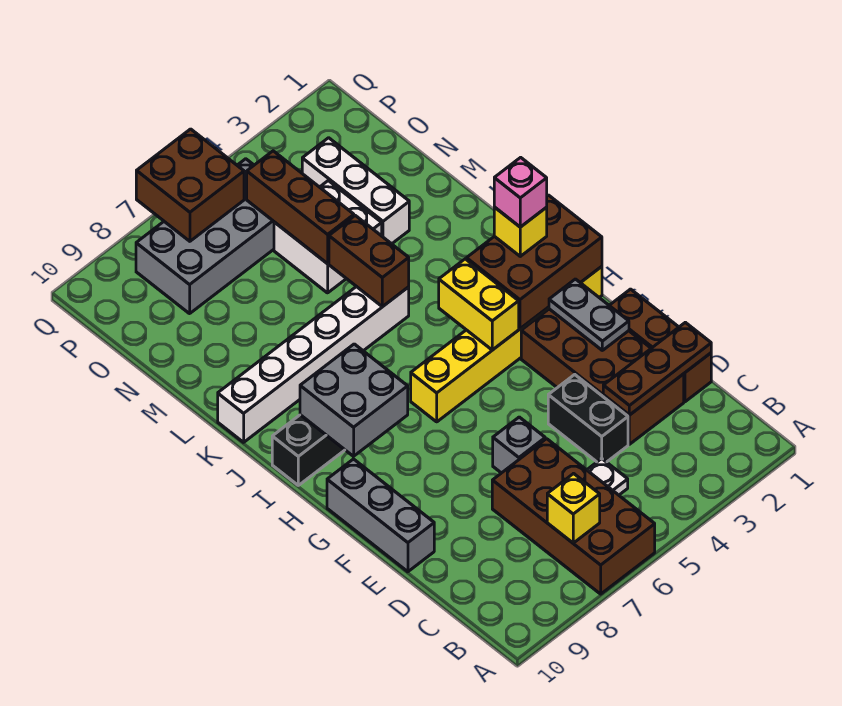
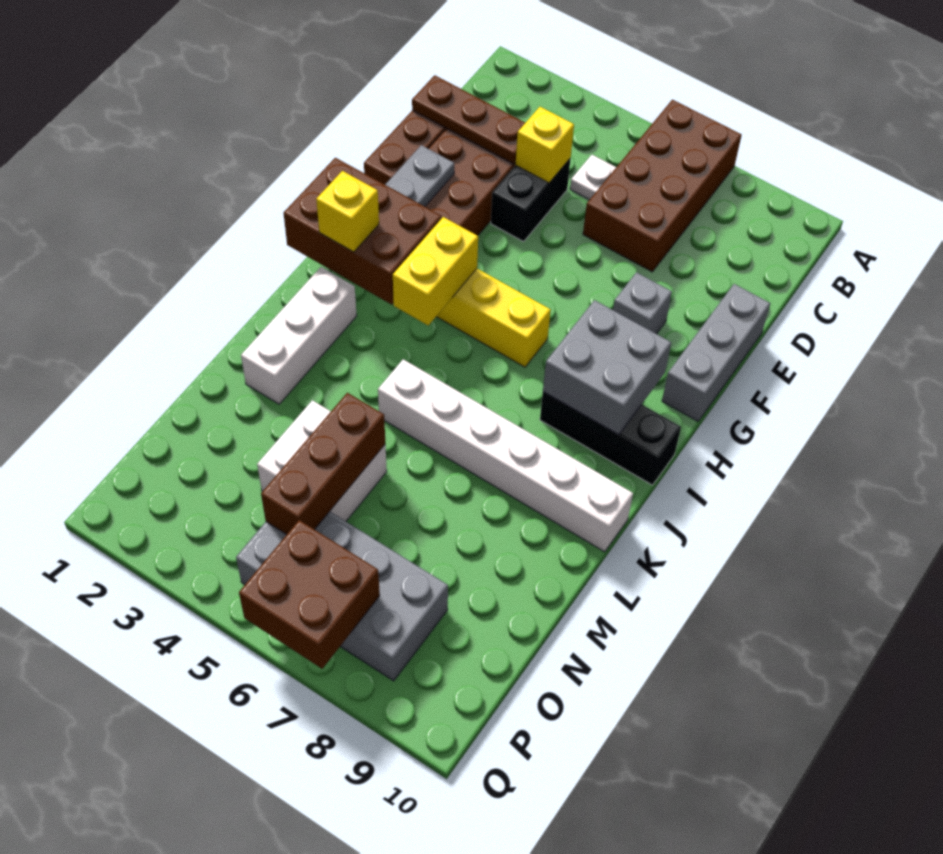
yellow 1x1 brick [547,474,600,543] -> yellow 1x1 brick moved to [515,107,574,183]
grey 1x1 brick [493,417,545,473] -> grey 1x1 brick moved to [613,272,672,334]
pink 1x1 brick [494,157,547,227] -> none
brown 1x2 brick [329,216,409,307] -> none
white 1x3 brick [302,138,409,244] -> white 1x3 brick moved to [241,267,357,404]

